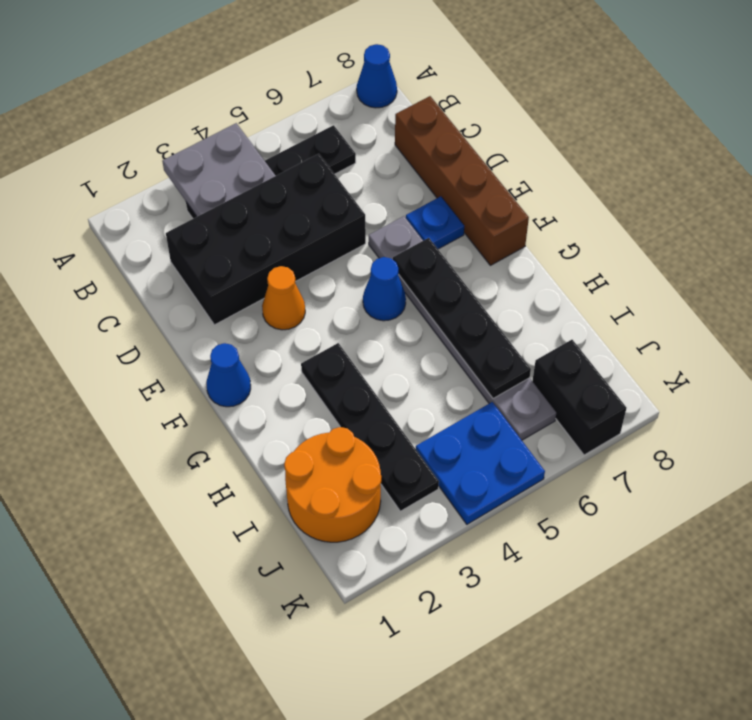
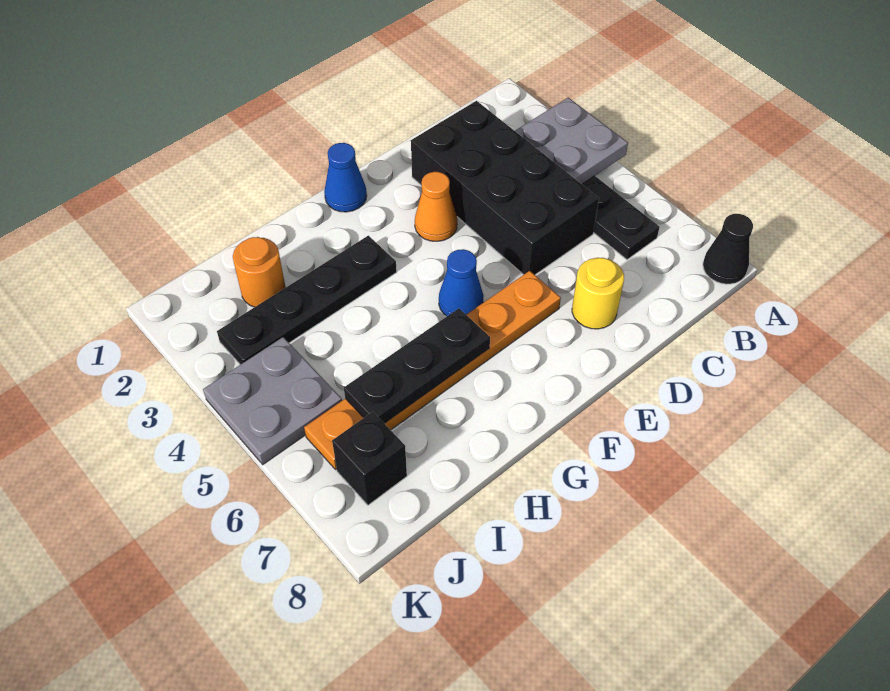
blue 1x1 cone [357,44,397,108] -> black 1x1 cone [703,214,753,284]
brown 1x4 brick [395,96,529,265] -> none
none -> yellow 1x1 round brick [572,258,624,329]
grey 1x6 plate [369,216,556,440] -> orange 1x6 plate [304,271,561,469]
blue 1x1 plate [406,196,464,249] -> none
black 1x4 plate [393,238,531,398] -> black 1x3 plate [344,308,490,424]
orange 2x2 round brick [284,427,381,542] -> orange 1x1 round brick [233,237,286,307]
blue 2x2 plate [416,402,545,524] -> grey 2x2 plate [203,337,342,465]
black 1x2 brick [532,340,627,455] -> black 1x1 brick [332,412,407,505]

